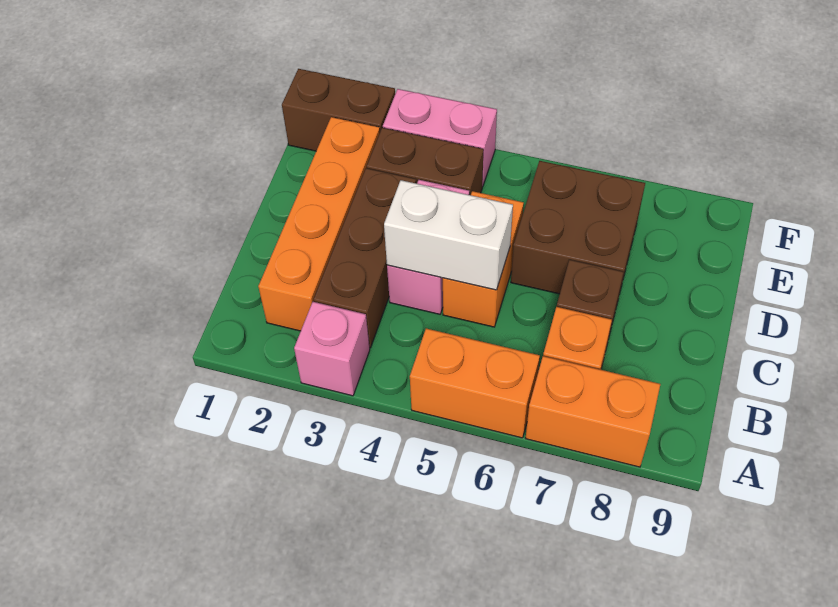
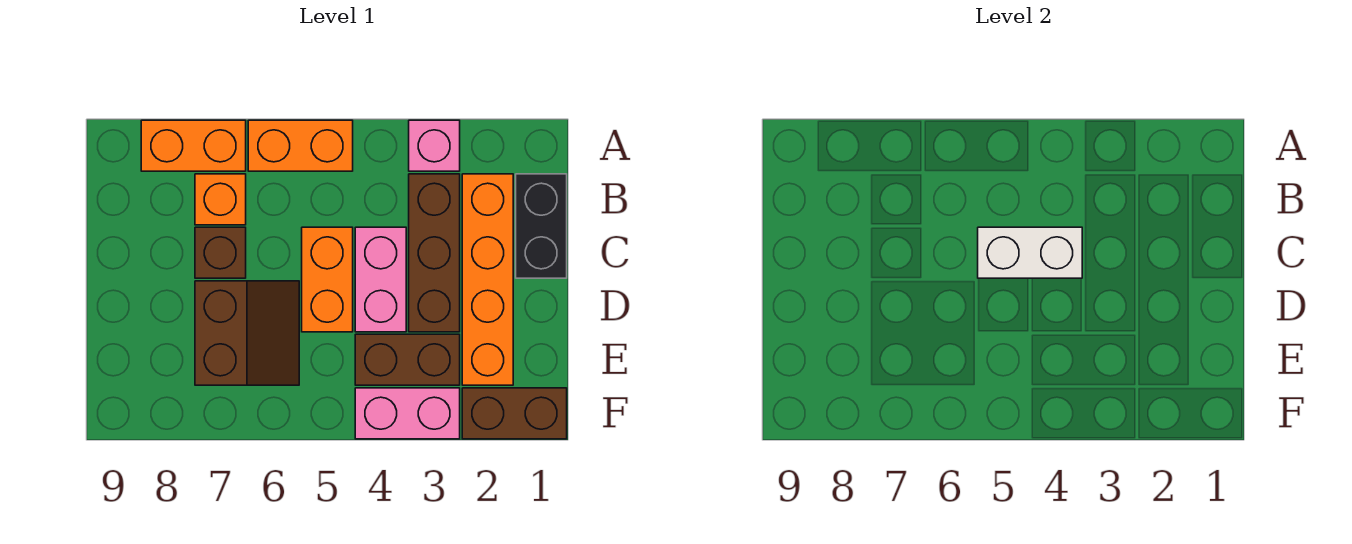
none -> black 1x2 brick [516,174,567,278]
brown 2x2 brick [511,161,645,299] -> brown 2x2 slope [195,281,299,385]

